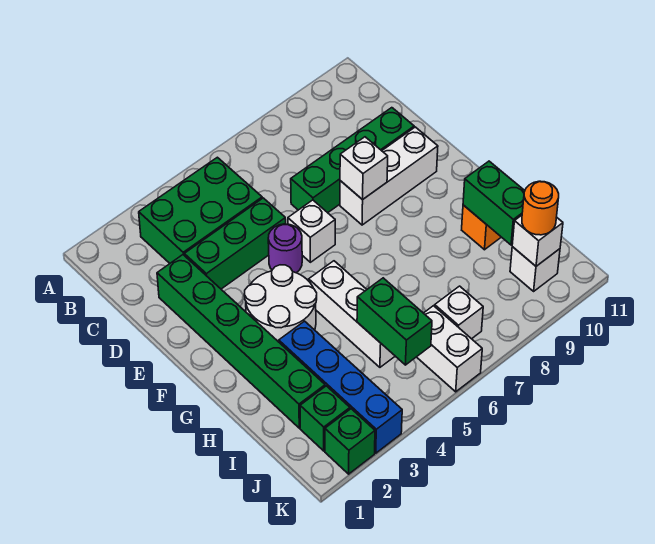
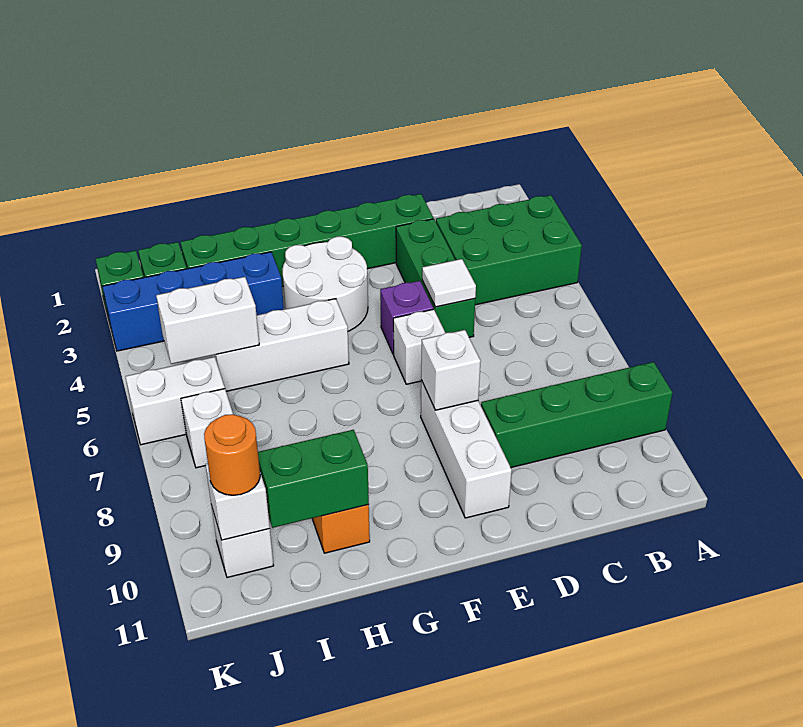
green 2x3 brick [139,157,262,263] -> green 2x3 brick turned to [436,195,582,305]
none -> white 1x1 tile [422,259,476,307]
green 1x4 brick [291,108,414,213] -> green 1x4 brick turned to [481,362,672,468]
purple 1x1 round brick [268,224,302,273] -> purple 1x1 brick [380,281,433,354]
green 1x2 brick [357,278,432,365] -> white 1x2 brick [156,277,259,364]

